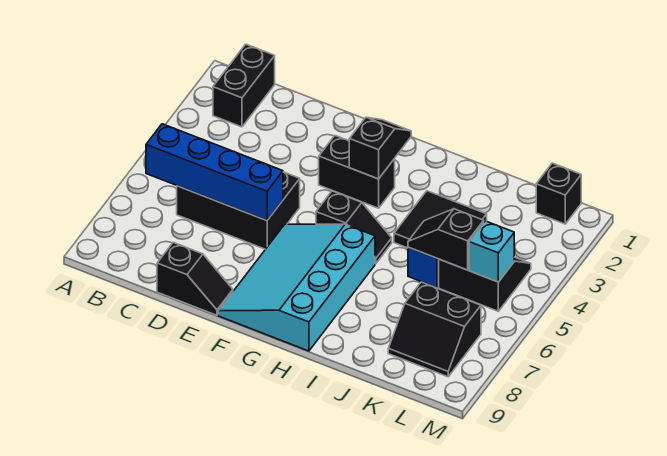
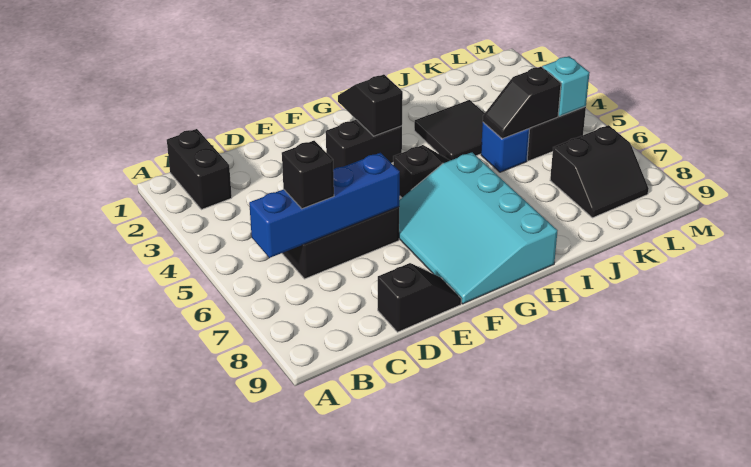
black 1x1 brick [536,163,581,224] -> black 1x1 brick moved to [282,141,334,209]

